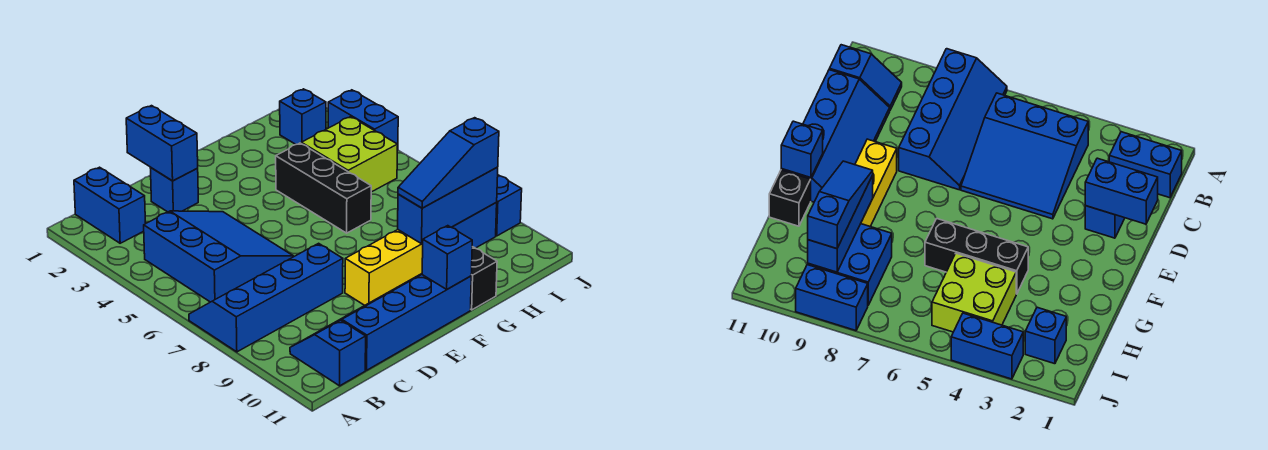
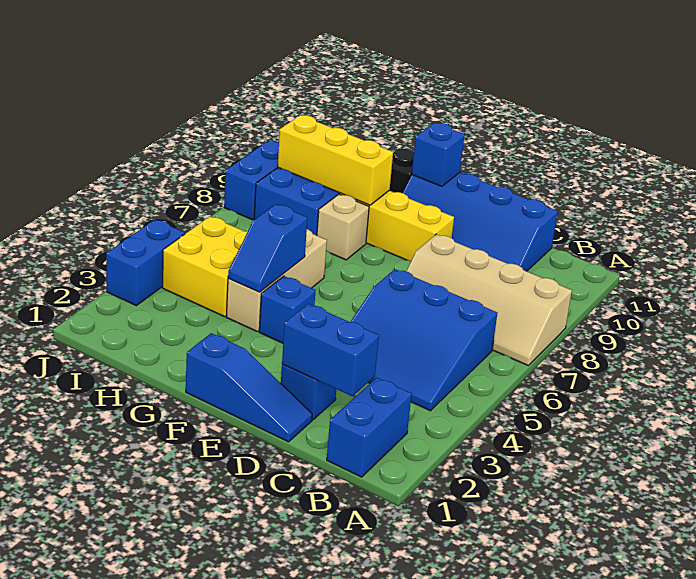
blue 2x4 slope [189,243,343,352] -> tan 2x4 slope [407,234,572,365]
blue 3x3 slope [144,211,294,302] -> blue 3x3 slope turned to [351,269,497,411]
blue 1x2 slope [290,320,366,386] -> blue 1x2 slope moved to [228,204,307,292]
blue 1x2 brick [126,106,198,181] -> blue 1x2 brick turned to [282,304,379,396]
black 1x3 brick [276,143,371,233] -> tan 1x3 brick [226,229,327,332]
none -> tan 1x1 brick [317,194,369,260]
blue 1x3 brick [398,167,498,244] -> yellow 1x3 brick [278,115,393,205]
blue 1x3 slope [398,118,499,208] -> blue 1x3 slope moved to [186,333,312,442]
lime 2x2 brick [301,117,398,192] -> yellow 2x2 brick [163,216,248,317]
blue 1x1 brick [280,89,326,144] -> blue 1x1 brick moved to [259,276,316,343]

